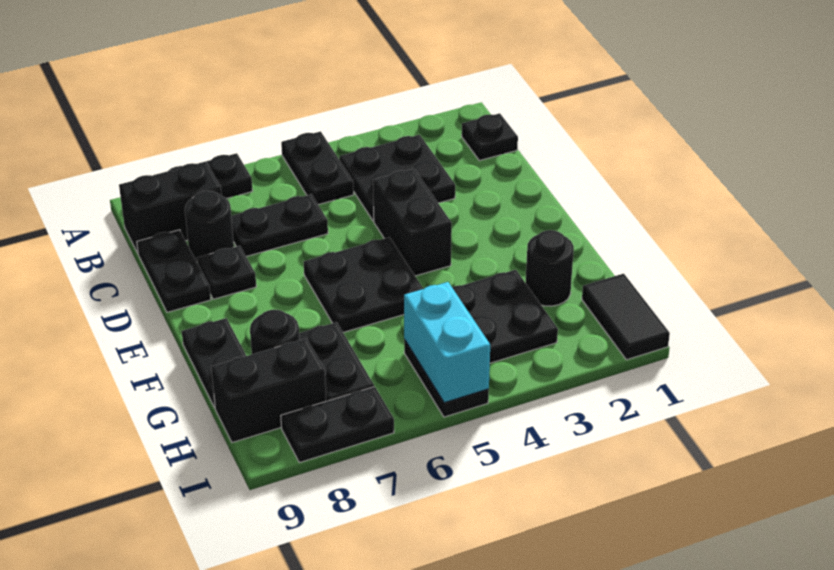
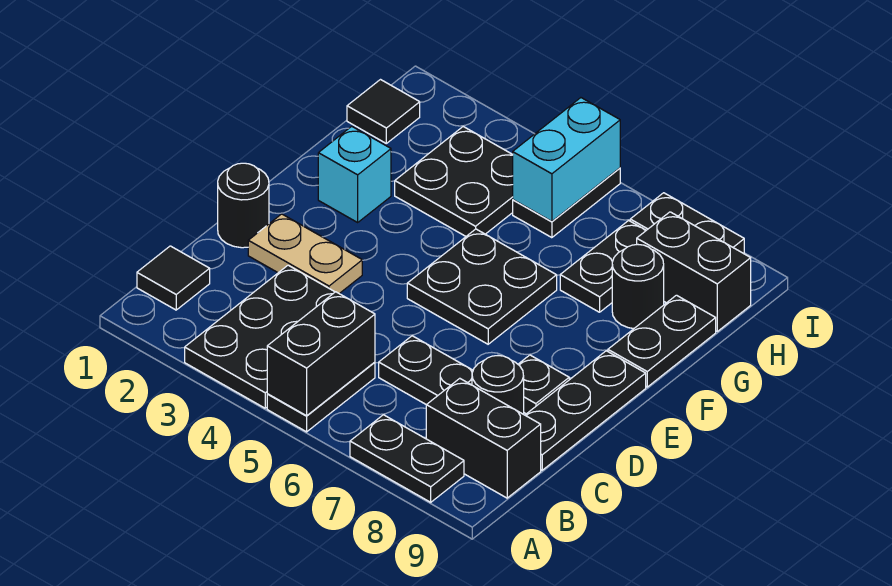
black 1x1 plate [462,113,518,161] -> black 1x1 tile [137,246,210,310]
black 2x2 plate [339,135,455,221] -> black 2x3 plate [185,265,335,408]
black 1x2 plate [137,230,211,312] -> black 1x3 plate [525,351,646,470]
none -> tan 1x2 plate [248,214,362,294]
black 1x2 brick [373,169,452,276] -> black 1x2 brick moved to [267,292,375,416]
none -> cyan 1x1 brick [318,126,391,222]
black 1x1 round brick [526,230,574,306] -> black 1x1 round brick moved to [218,163,269,248]
black 1x2 tile [582,274,670,360] -> black 1x1 tile [347,80,420,143]

